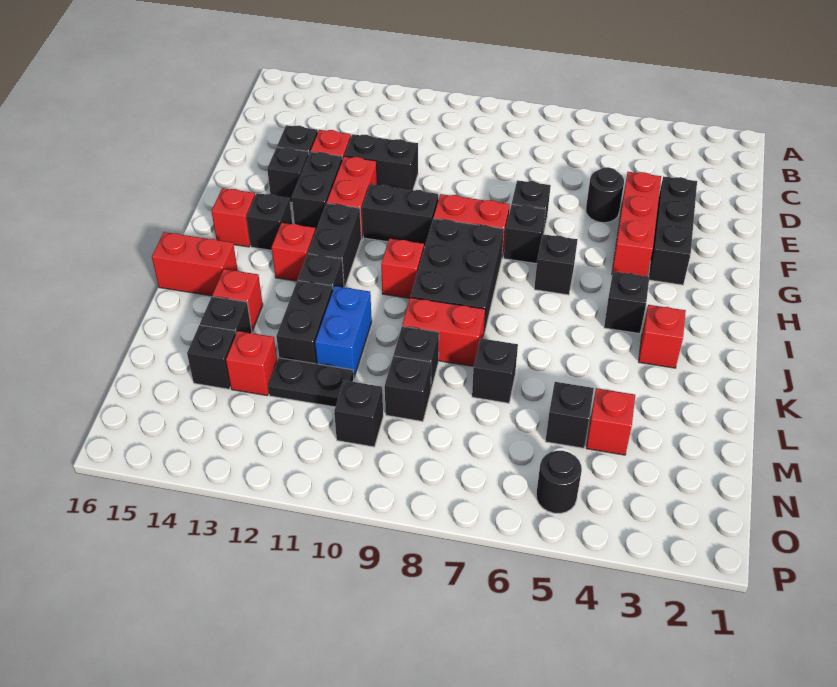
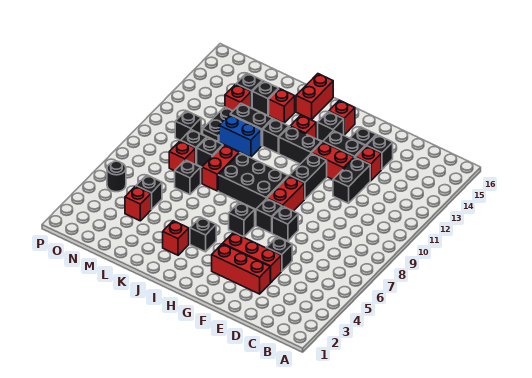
black 1x3 brick [649,176,697,285] -> red 1x3 brick [212,244,270,294]
black 1x1 round brick [586,167,624,223] -> black 1x1 brick [267,237,292,271]
red 1x1 brick [381,239,424,298] -> red 1x1 brick moved to [169,141,195,171]

